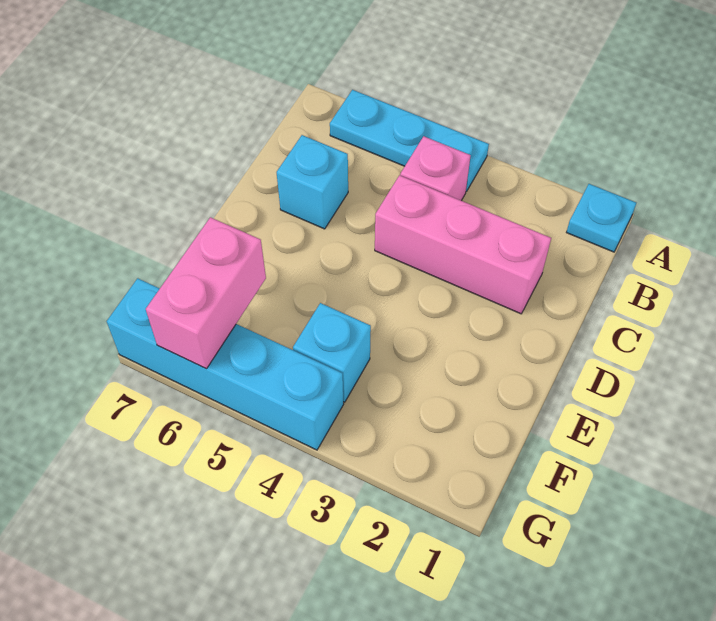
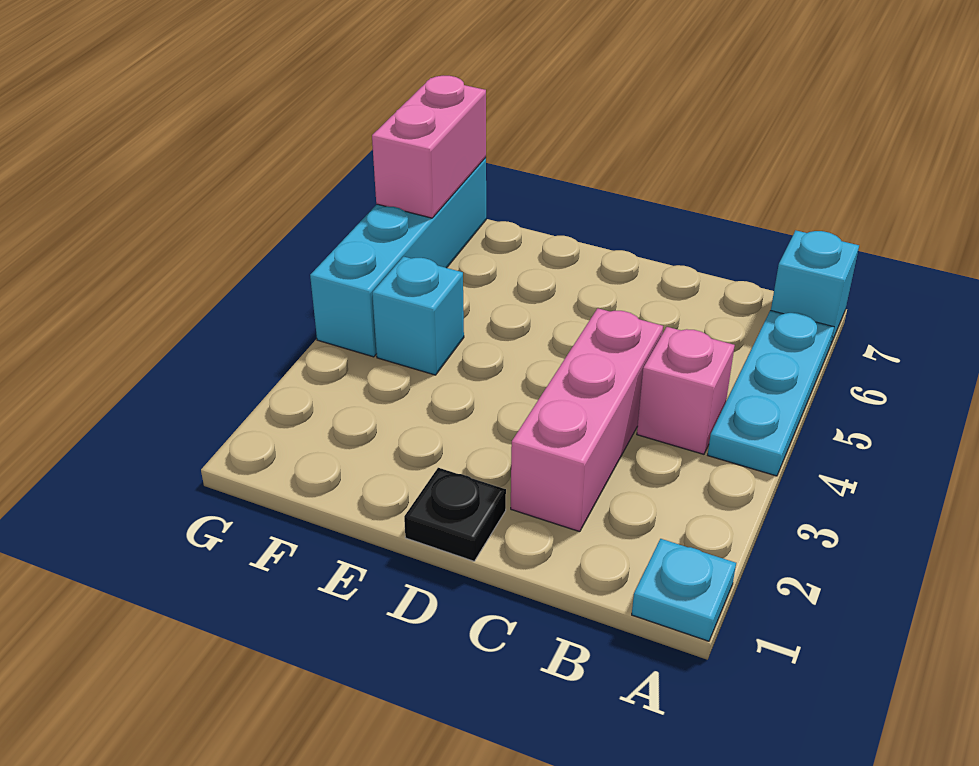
cyan 1x1 brick [277,135,348,229] -> cyan 1x1 brick moved to [771,230,859,344]
none -> black 1x1 plate [404,468,506,561]
pink 1x2 brick [146,217,266,369] -> pink 1x2 brick turned to [372,76,486,218]

